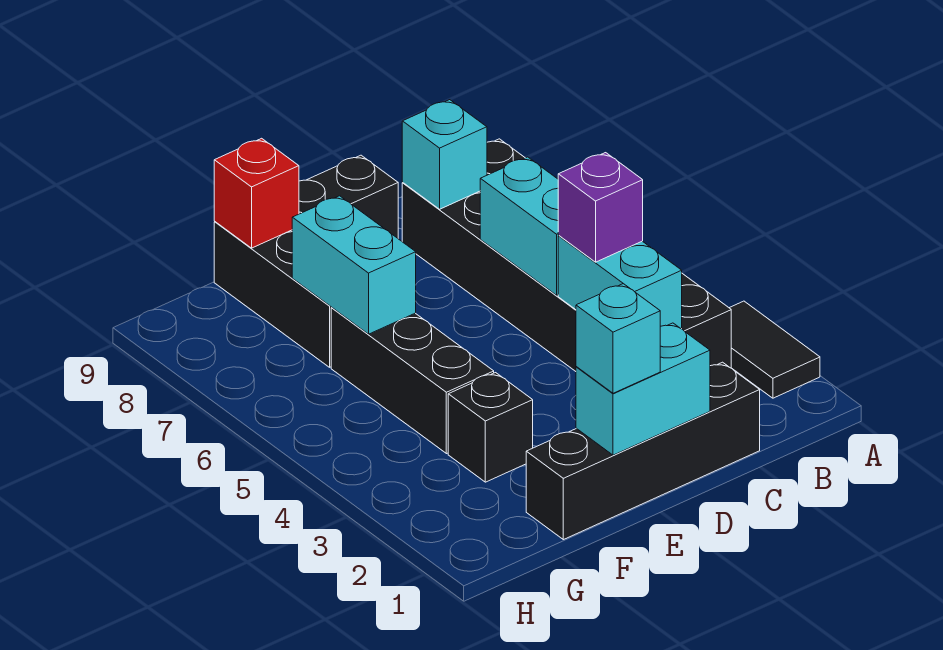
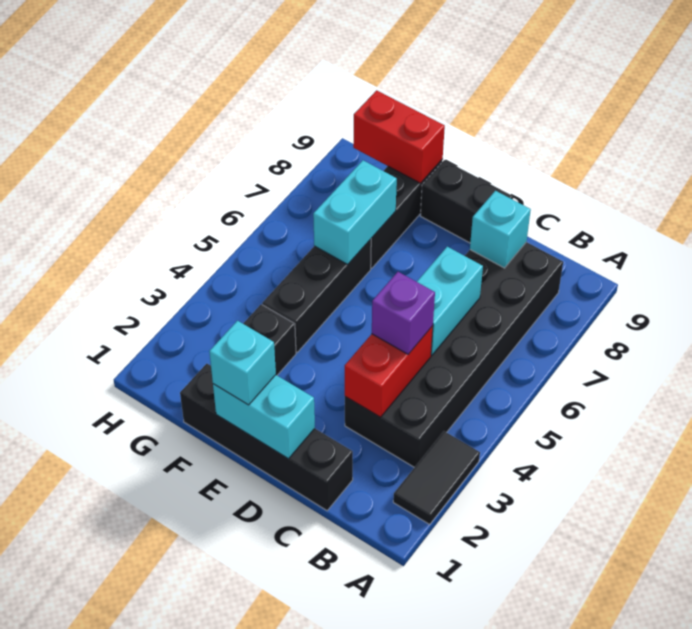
cyan 1x2 brick [558,236,682,329] -> red 1x2 brick [345,326,433,417]
red 1x1 brick [214,138,299,248] -> red 1x2 brick [353,90,445,183]

